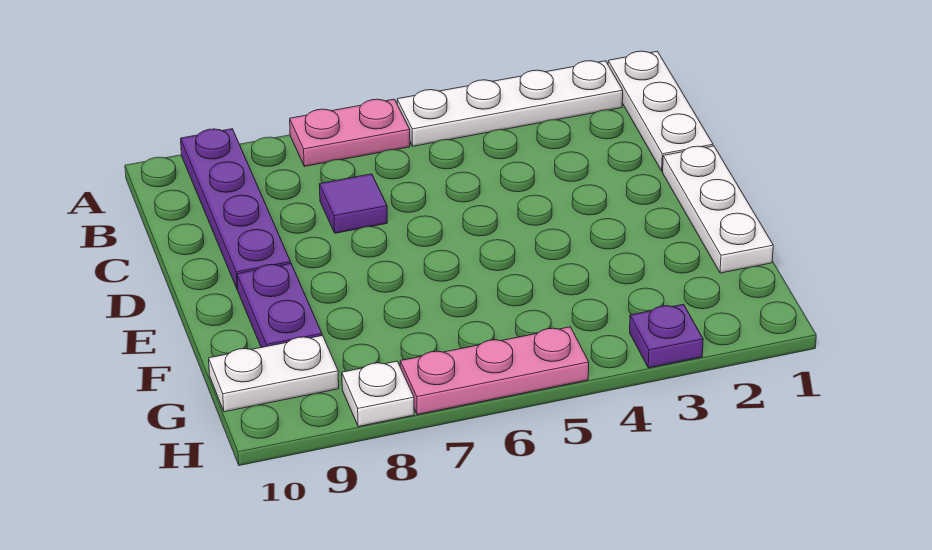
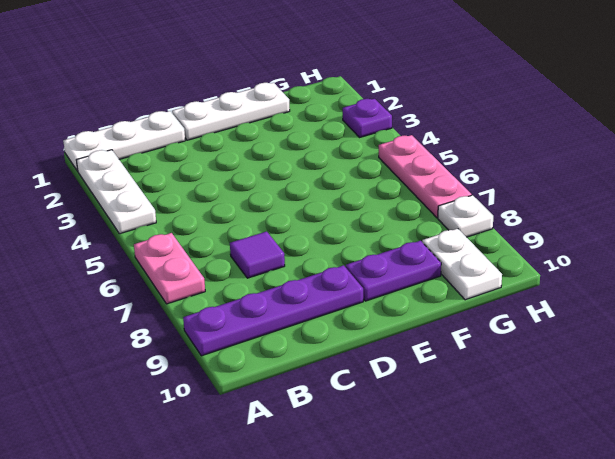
white 1x4 plate [397,61,623,146] -> white 1x3 plate [76,150,156,234]

